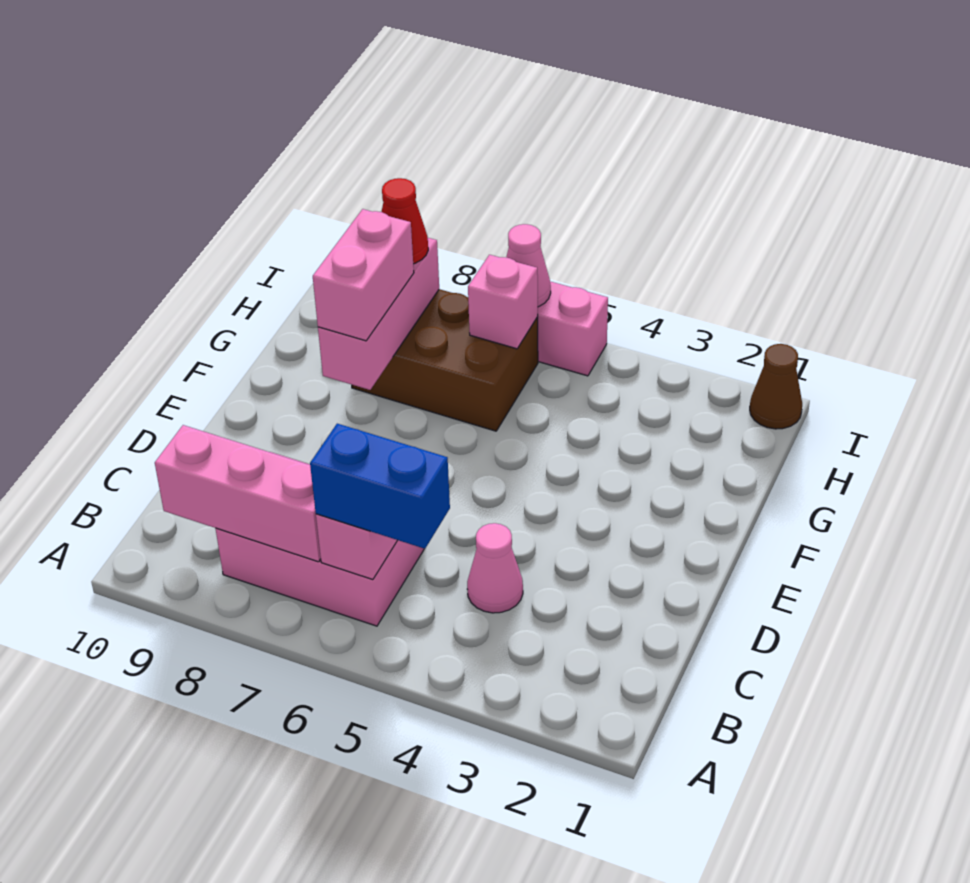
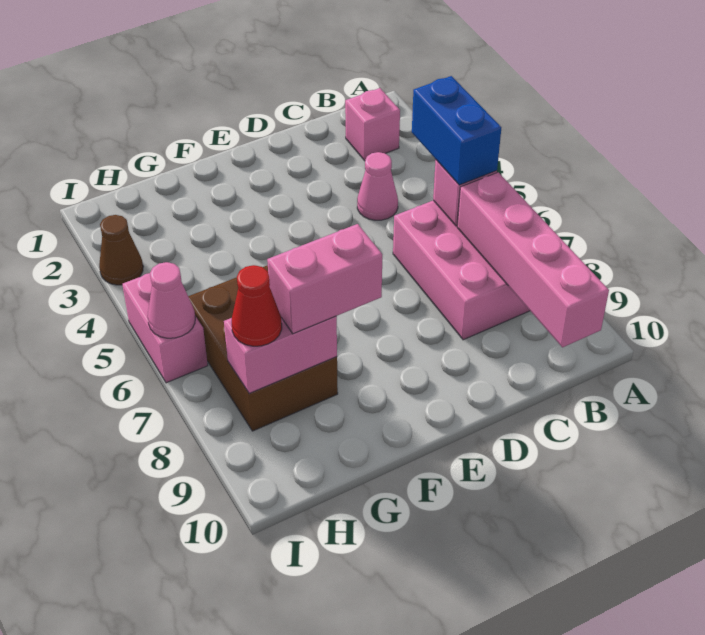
pink 1x3 brick [155,425,321,562] -> pink 1x4 brick [457,172,609,347]
pink 1x3 brick [318,238,439,390] -> pink 1x2 brick [224,316,337,393]
pink 1x1 brick [468,255,538,349] -> pink 1x1 brick moved to [345,88,400,161]
brown 1x1 cone [750,344,802,429] -> brown 1x1 cone moved to [99,215,143,285]

